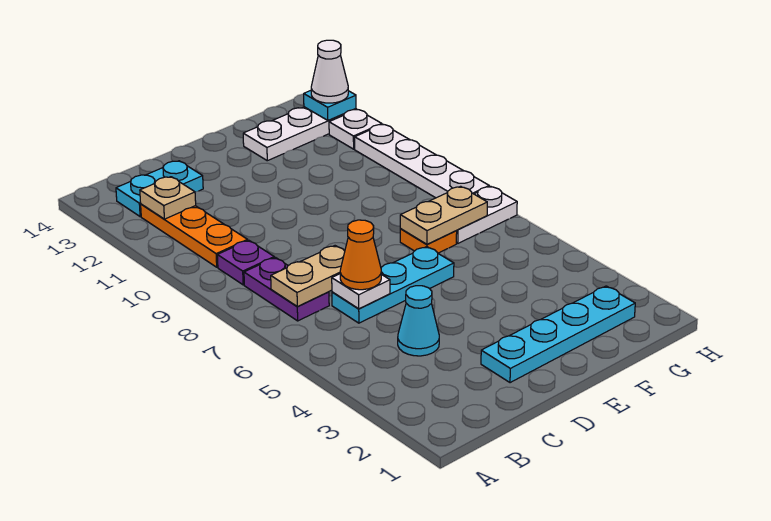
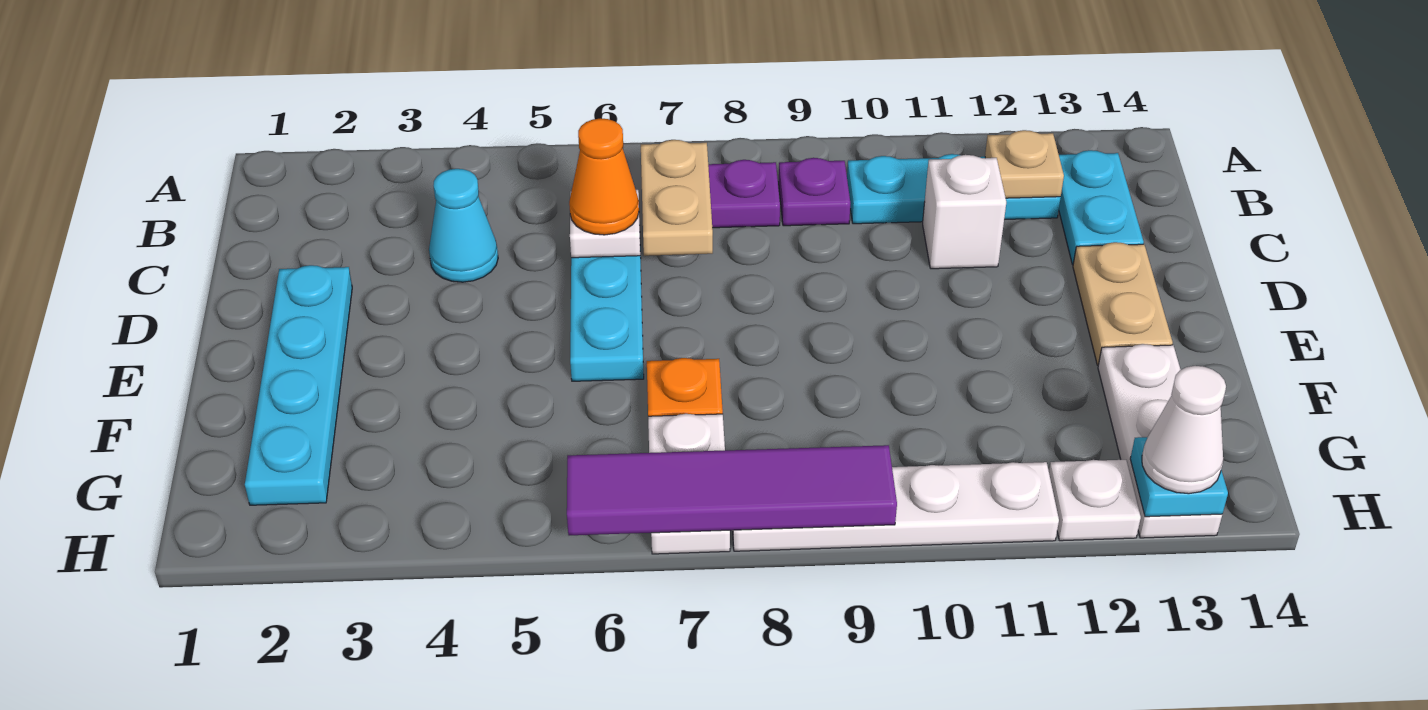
orange 1x3 plate [141,204,248,267] -> cyan 1x3 plate [847,154,1061,224]
none -> white 1x1 brick [923,155,1006,269]
tan 1x2 plate [400,186,487,244] -> tan 1x2 plate moved to [1073,242,1173,365]
none -> purple 1x4 tile [567,445,897,535]

